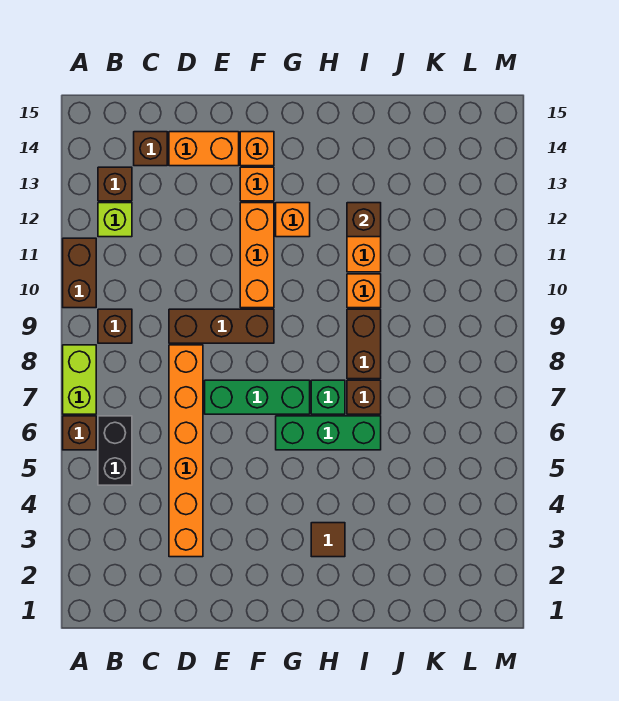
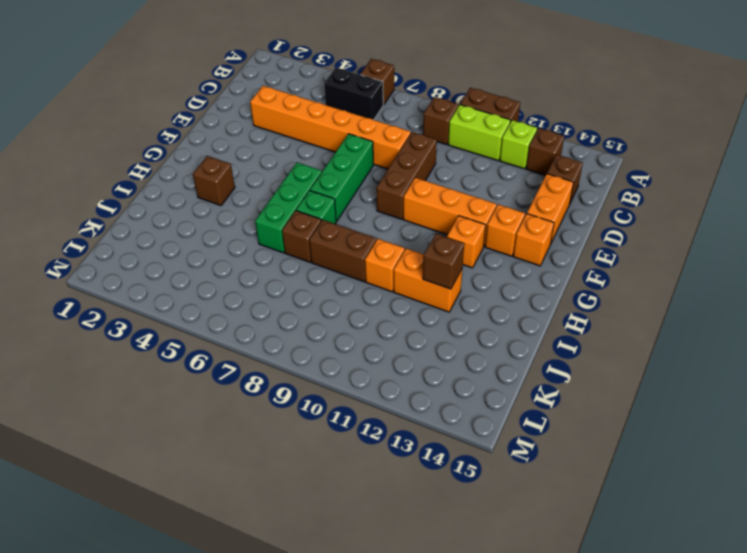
lime 1x2 brick [63,345,96,414] -> lime 1x2 brick moved to [448,105,511,161]
brown 1x1 tile [311,523,345,557] -> brown 1x1 brick [193,156,235,206]

